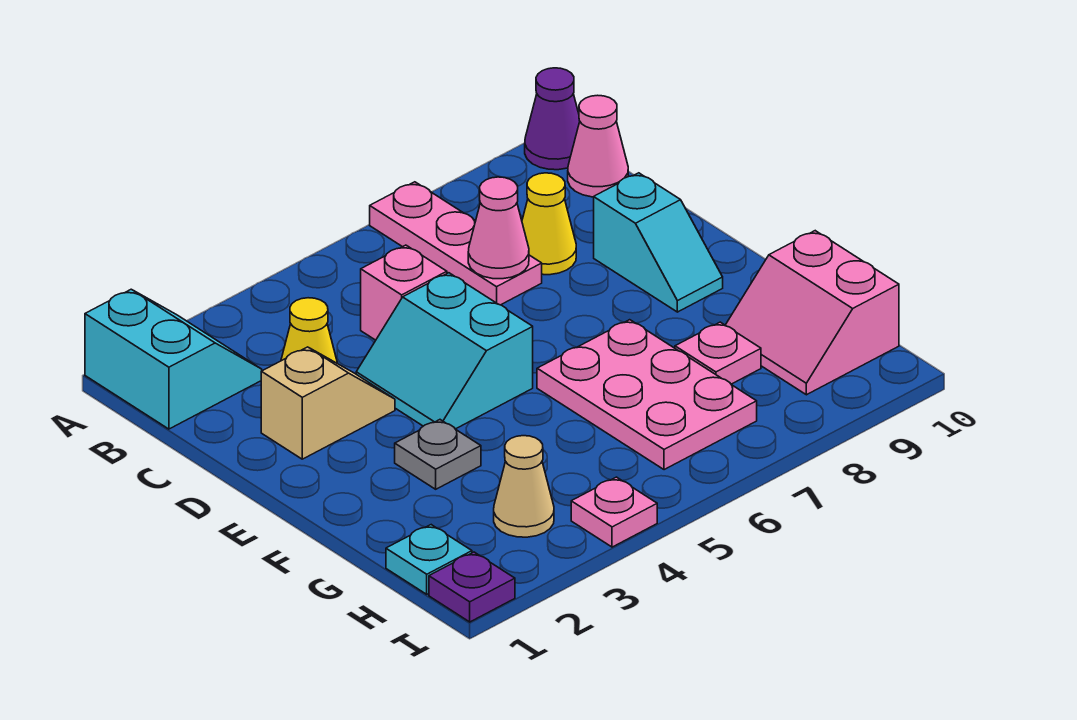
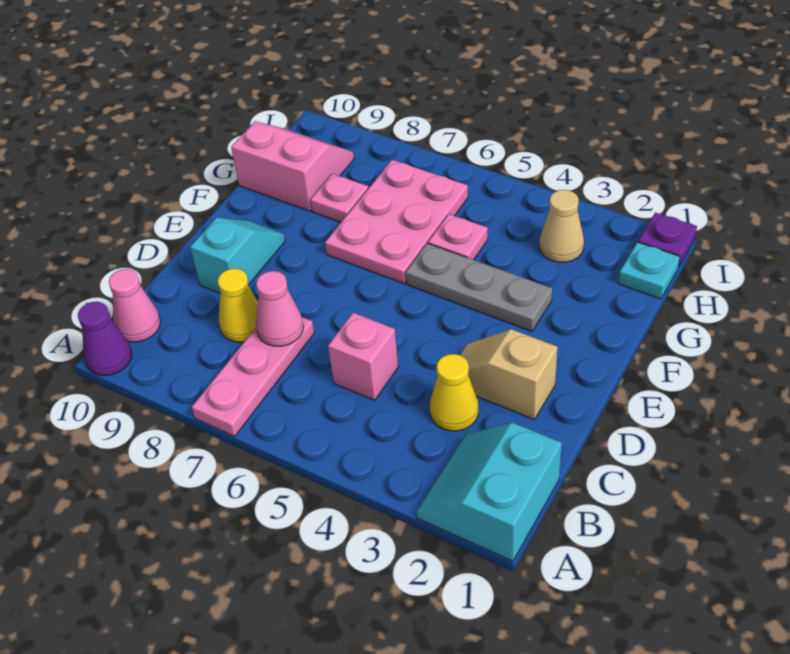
cyan 2x2 slope [356,273,533,429] -> none
grey 1x1 plate [395,420,481,489] -> grey 1x3 plate [406,243,552,331]
pink 2x2 slope [726,231,899,395] -> pink 2x2 slope turned to [231,121,354,211]
pink 1x1 plate [571,477,657,547] -> pink 1x1 plate moved to [428,214,488,260]

